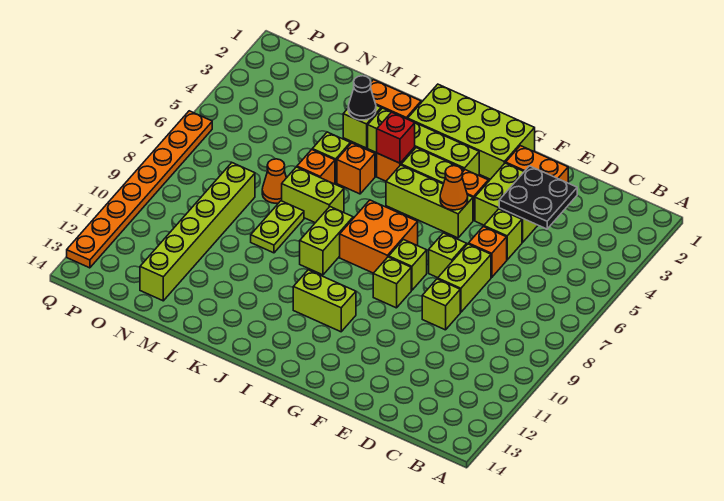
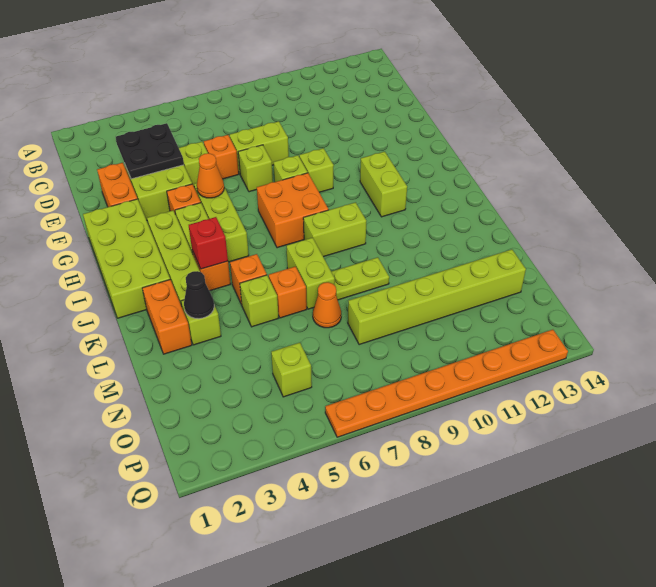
lime 1x1 brick [422,279,460,330] -> lime 1x1 brick moved to [271,343,312,397]

